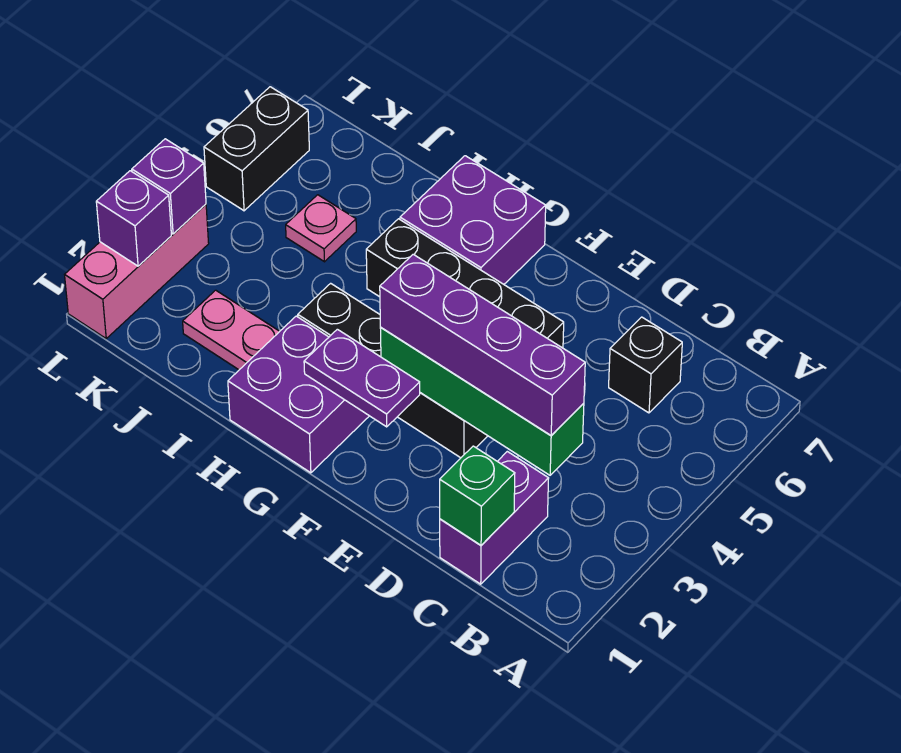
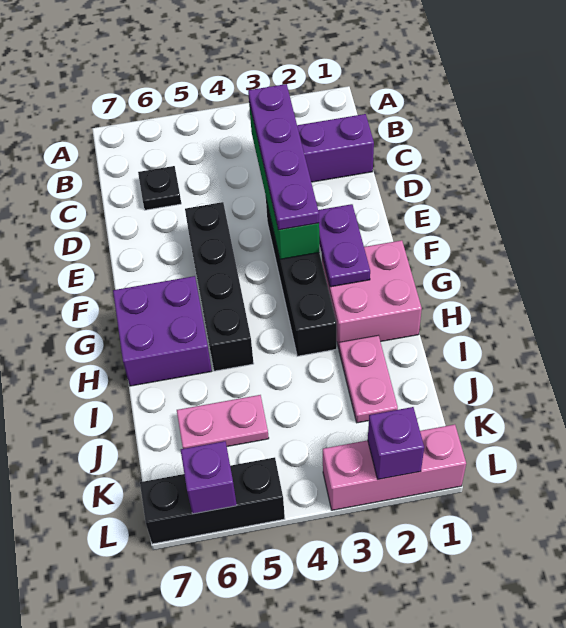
green 1x1 brick [440,446,515,545] -> none
purple 1x4 brick [380,254,585,435] -> purple 1x4 plate [248,84,319,230]
black 1x1 brick [609,317,682,413] -> black 1x1 plate [138,166,181,210]
purple 2x2 brick [228,316,369,473] -> pink 2x2 brick [322,240,422,348]
pink 1x1 plate [286,195,356,262] -> pink 1x2 plate [177,395,269,449]
purple 1x1 brick [132,139,206,234] -> purple 1x1 brick moved to [181,441,237,514]
black 1x2 brick [204,87,309,211] -> black 1x3 brick [140,457,285,544]

